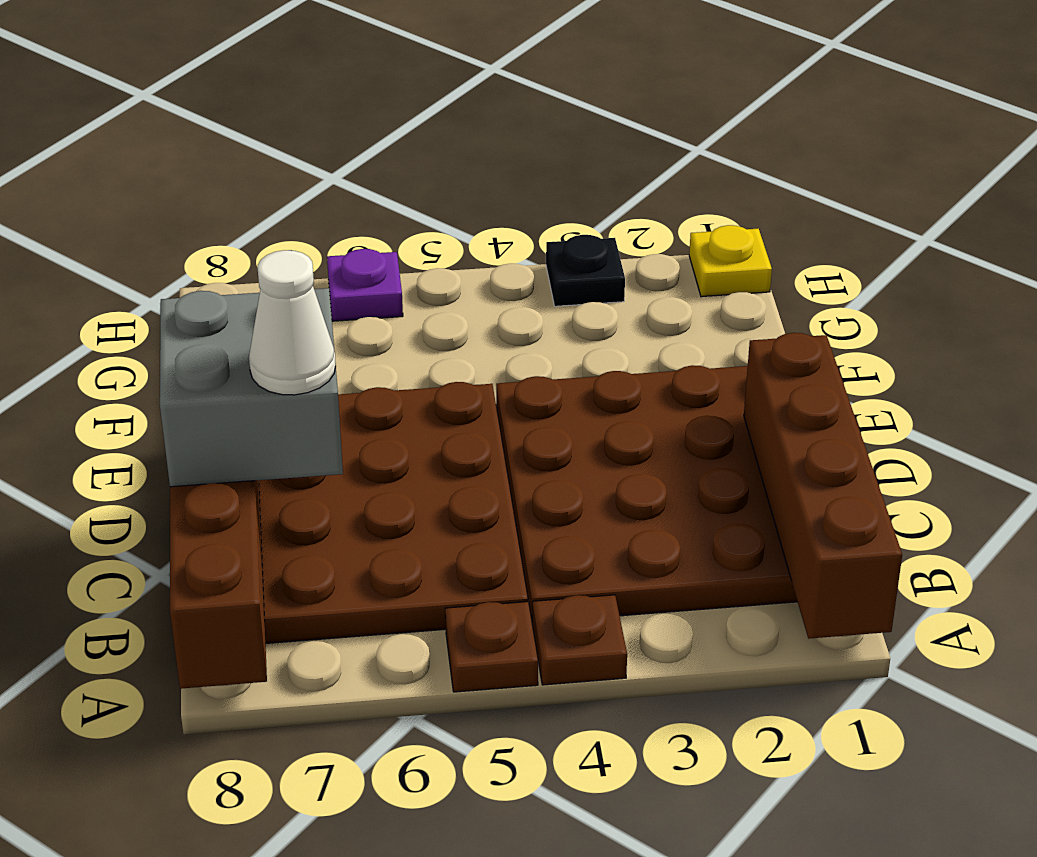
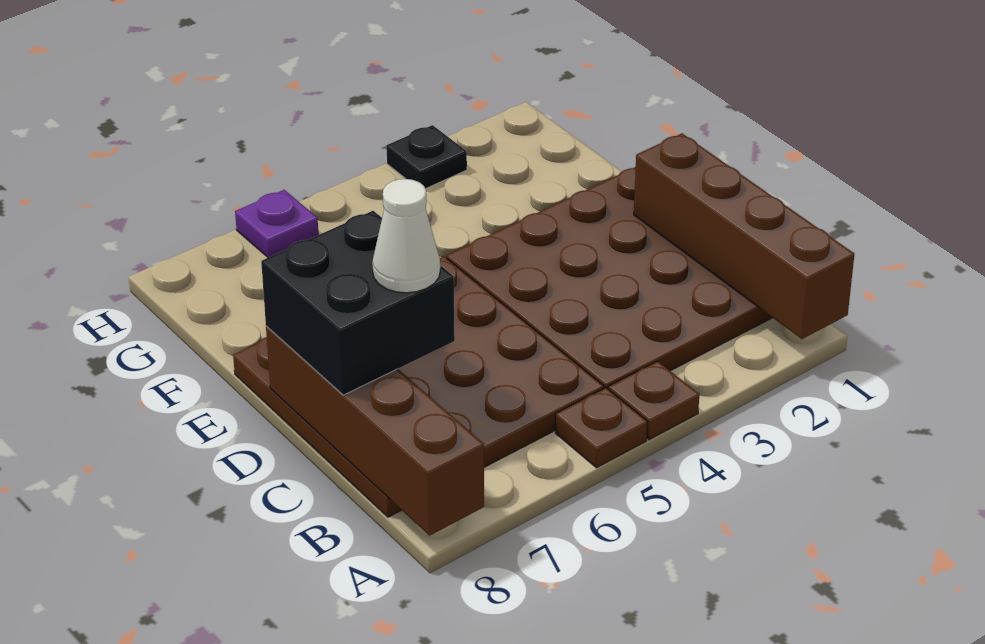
grey 2x2 brick [160,288,343,487] -> black 2x2 brick [261,211,455,395]
yellow 1x1 plate [689,225,772,297] -> none

